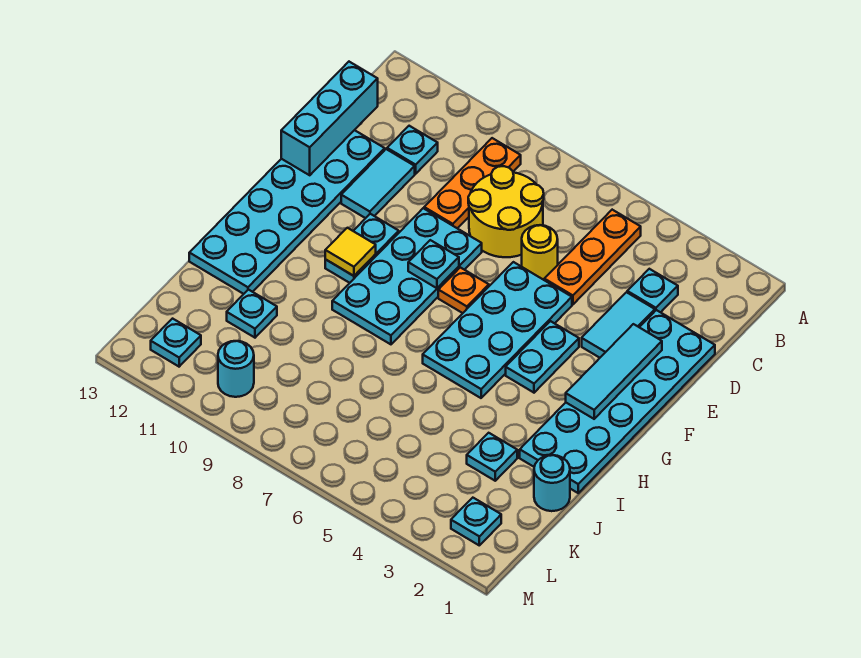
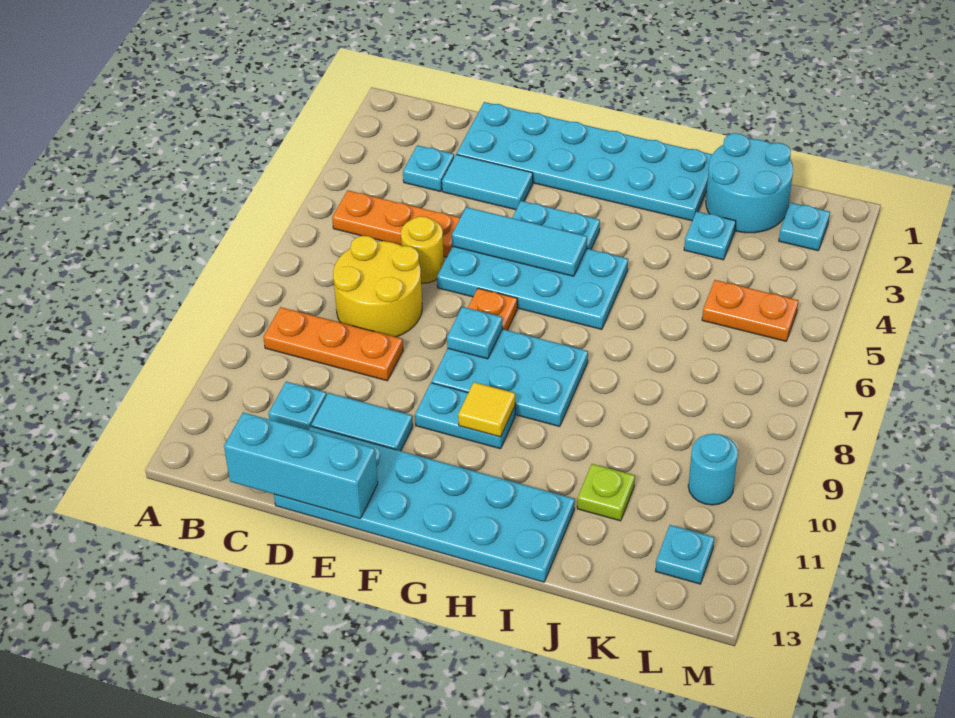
cyan 1x3 tile [566,324,662,419] -> cyan 1x3 tile moved to [452,207,587,276]
cyan 2x4 plate [332,208,482,344] -> cyan 2x3 plate [431,329,588,427]
cyan 1x1 round brick [534,455,570,511] -> cyan 2x2 round brick [706,133,793,233]
cyan 1x1 plate [227,290,277,338] -> lime 1x1 plate [577,464,635,521]
none -> orange 1x2 plate [702,280,799,341]

